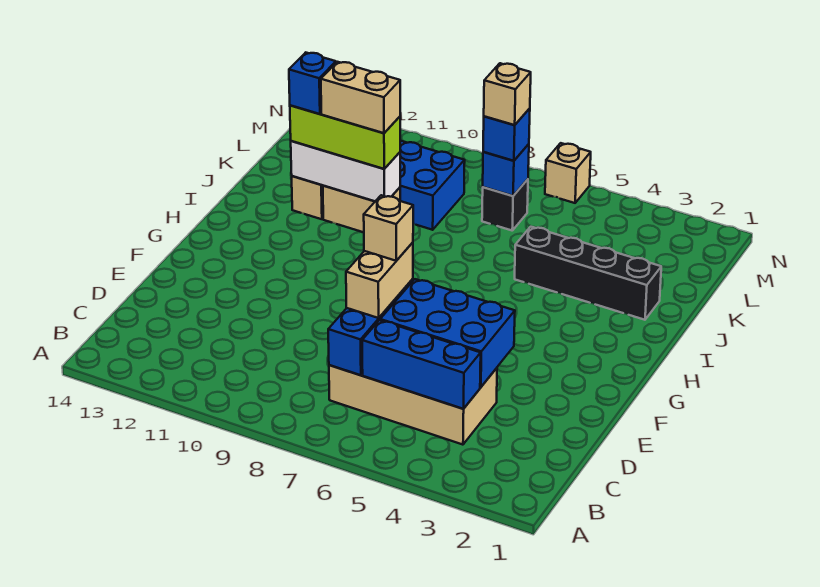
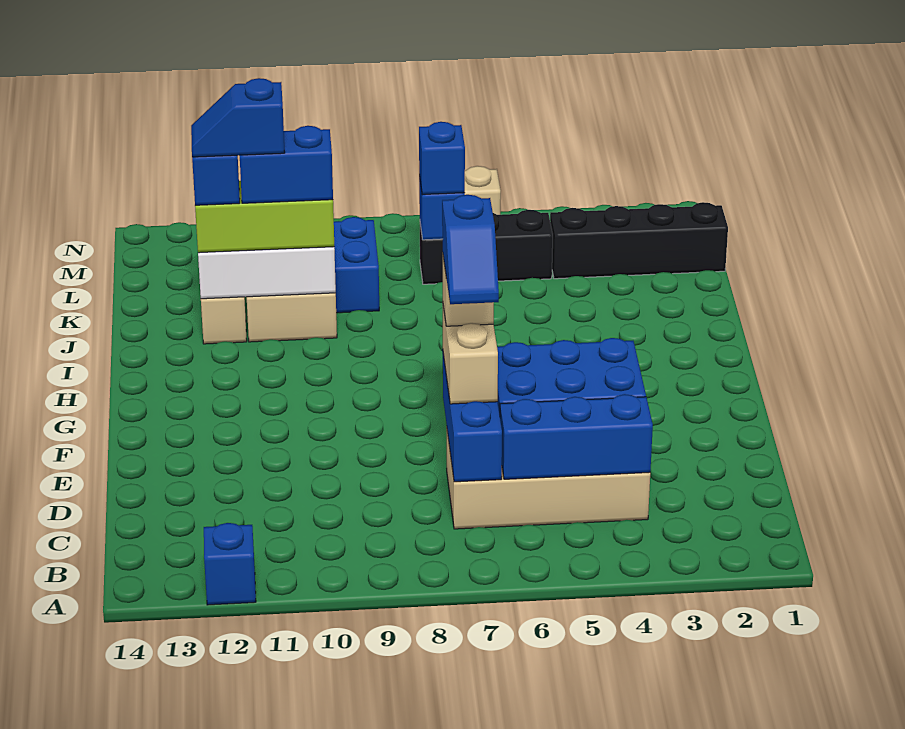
none -> blue 1x1 brick [204,523,256,605]
none -> blue 1x2 slope [442,195,499,304]
black 1x4 brick [515,227,661,320] -> black 1x4 brick moved to [550,202,728,279]
tan 1x2 brick [321,62,400,133] -> blue 1x2 brick [240,126,333,203]
none -> blue 1x2 slope [191,78,285,157]
black 1x1 brick [482,179,528,230] -> black 1x3 brick [420,210,553,284]
tan 1x1 brick [484,63,531,125] -> none

